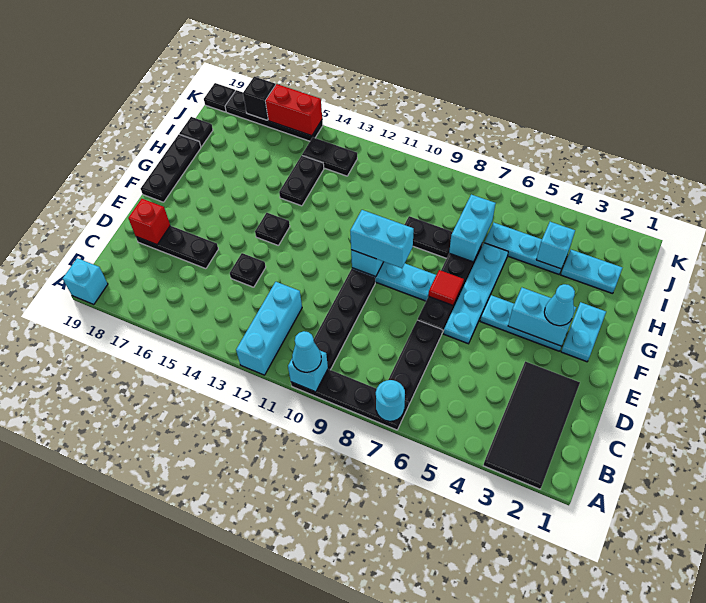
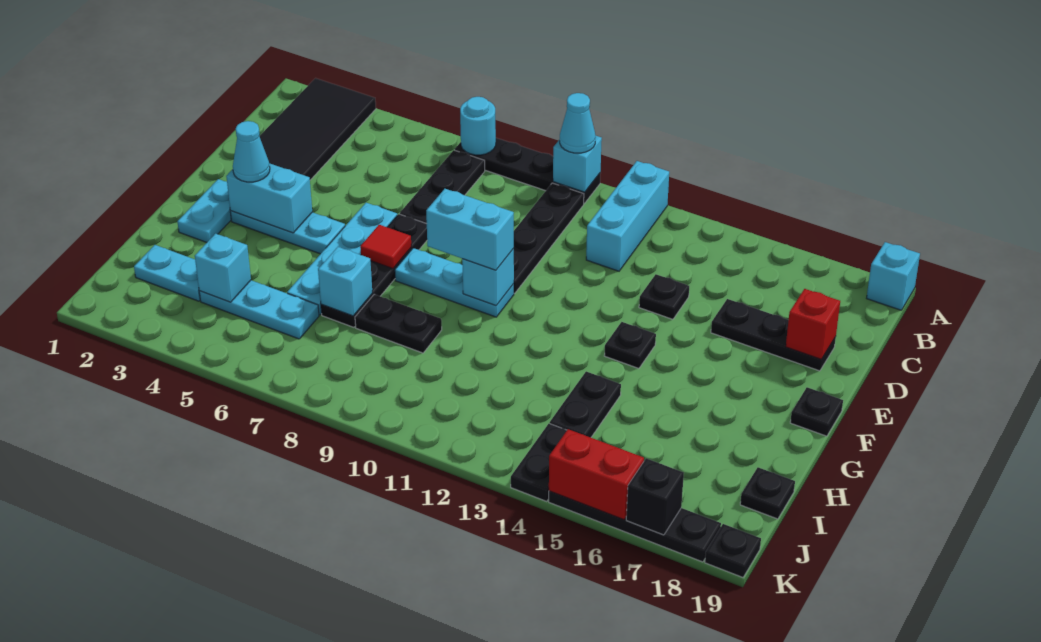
black 1x3 plate [141,134,201,202] -> black 1x1 plate [790,387,843,436]
cyan 1x2 brick [449,195,496,262] -> cyan 1x1 brick [318,247,372,316]
black 1x2 plate [302,137,357,176] -> black 1x2 plate turned to [511,423,567,501]

